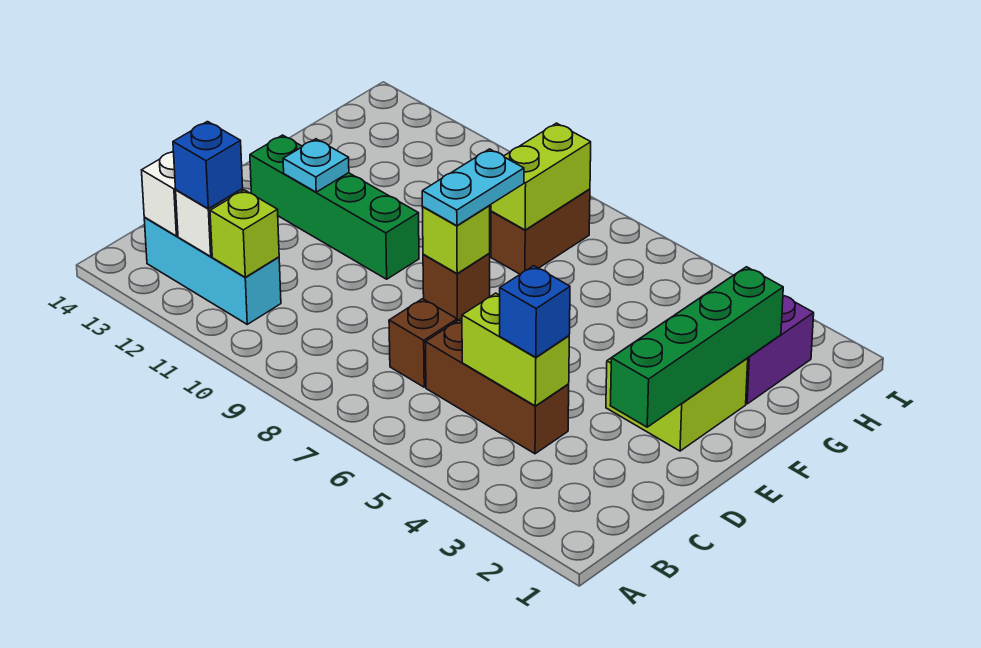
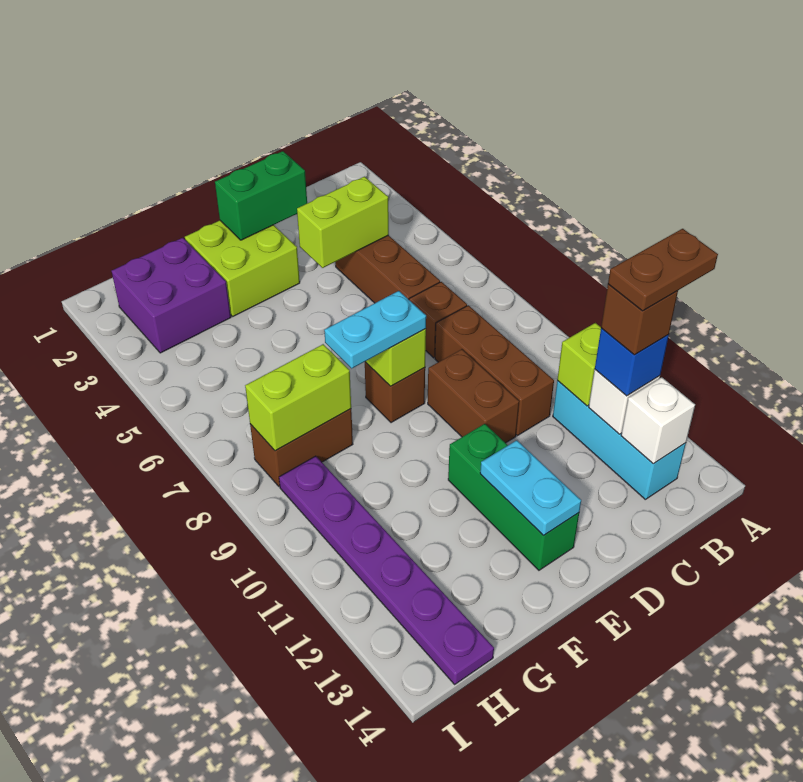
none -> brown 1x2 plate [608,229,718,311]
none -> brown 1x1 brick [601,284,678,355]
lime 1x2 brick [462,293,569,406] -> lime 1x2 brick turned to [297,176,389,268]
blue 1x1 brick [500,266,570,357] -> none
none -> brown 1x3 brick [435,305,554,436]
green 1x4 brick [610,267,783,427] -> green 1x2 brick [215,151,307,240]
none -> brown 1x2 brick [428,349,519,443]
green 1x4 brick [250,135,419,279] -> green 1x3 brick [448,424,579,570]
cyan 1x1 plate [283,139,349,192] -> cyan 1x2 plate [480,440,581,536]
none -> purple 1x6 plate [279,456,494,684]

